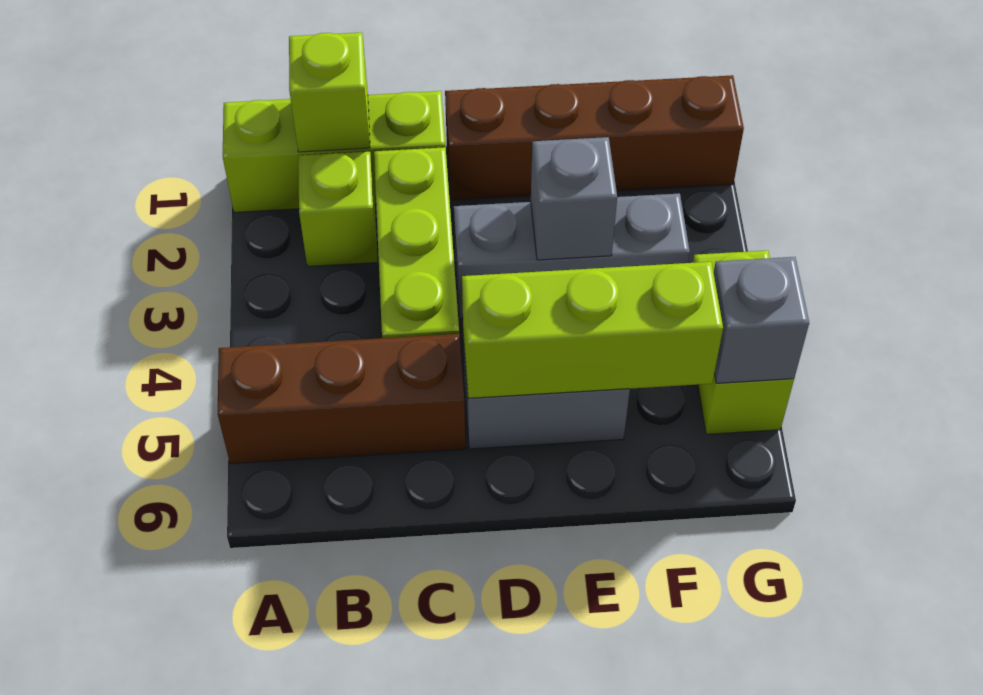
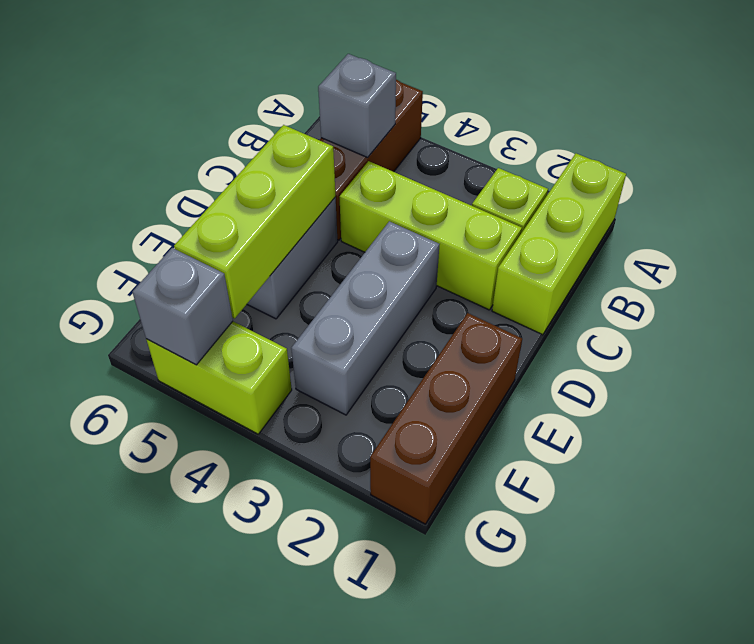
lime 1x1 brick [289,32,370,152] -> none
brown 1x4 brick [445,75,744,200] -> brown 1x3 brick [370,313,522,524]
grey 1x1 brick [531,137,617,260] -> grey 1x1 brick moved to [318,54,396,158]

